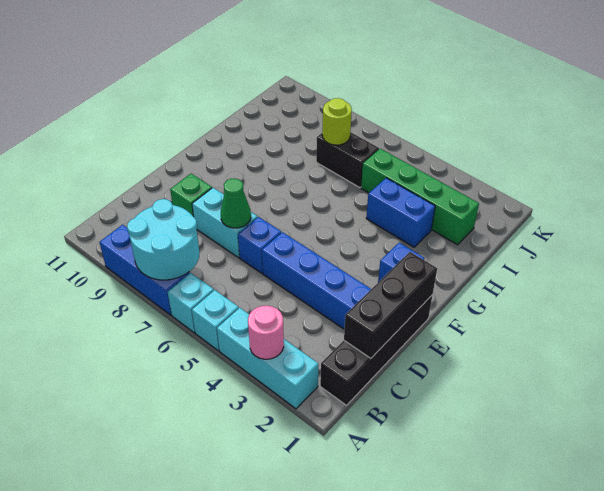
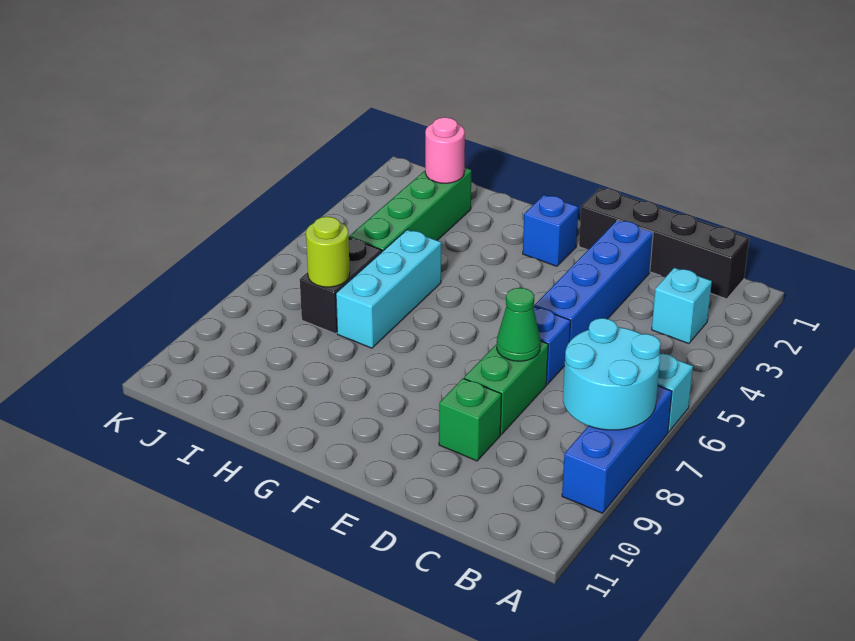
cyan 1x3 brick [217,308,318,409] -> cyan 1x3 brick moved to [336,230,441,348]
pink 1x1 round brick [248,306,284,359] -> pink 1x1 round brick moved to [425,117,465,183]
cyan 1x1 brick [192,290,239,351] -> cyan 1x1 brick moved to [652,268,712,344]
black 1x3 brick [344,252,437,358] -> none
cyan 1x2 brick [192,188,258,258] -> green 1x2 brick [464,341,548,435]
blue 1x2 brick [366,178,435,247] -> none

